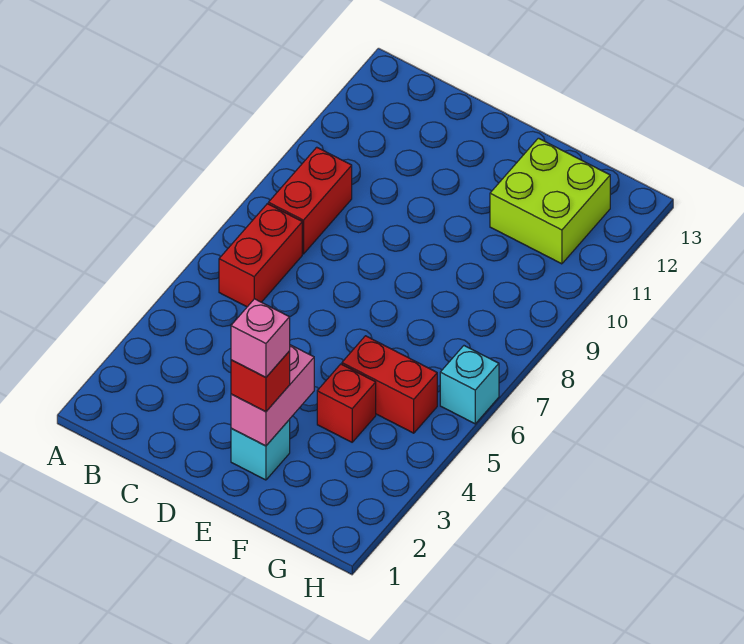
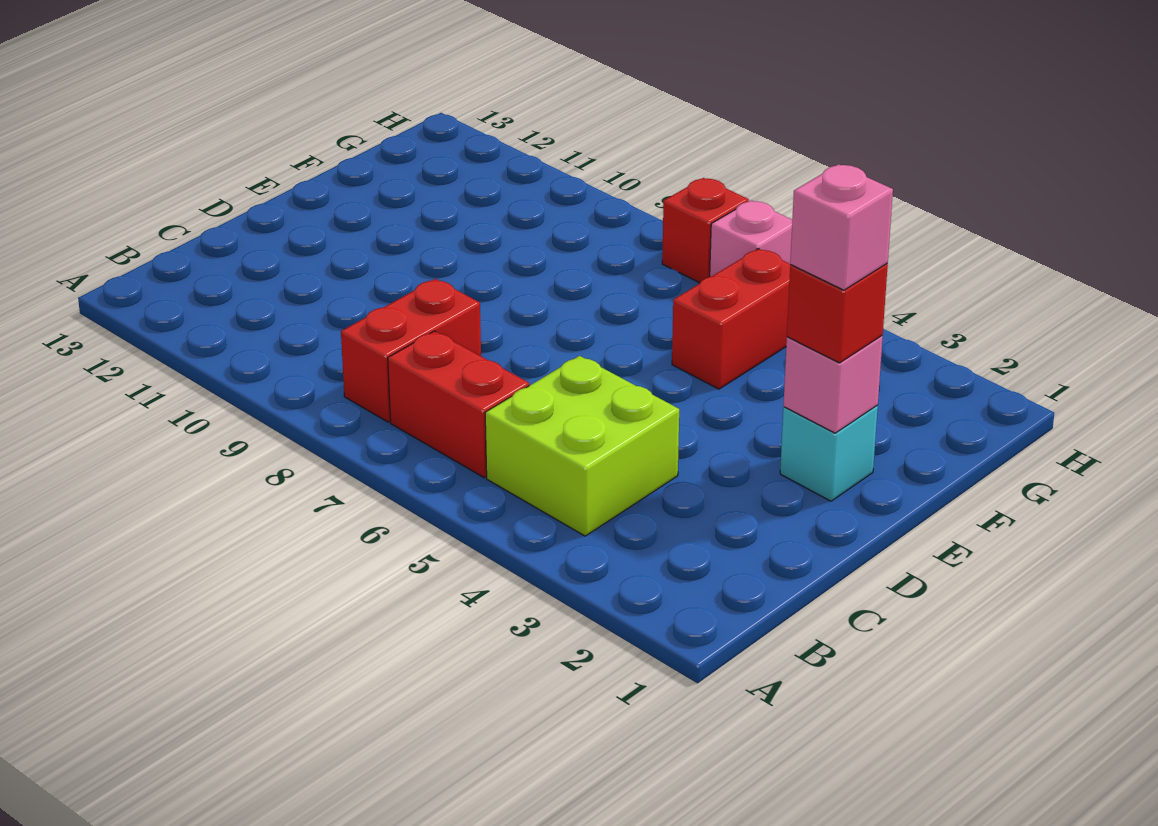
red 1x2 brick [268,147,352,254] -> red 1x2 brick turned to [341,279,481,422]
pink 1x2 brick [231,345,314,446] -> pink 1x1 brick [783,336,883,433]
red 1x1 brick [317,364,376,442] -> red 1x1 brick moved to [662,178,749,283]
lime 2x2 brick [490,138,610,264] -> lime 2x2 brick moved to [485,356,679,536]
cyan 1x1 brick [440,346,499,424] -> pink 1x1 brick [710,200,792,277]

